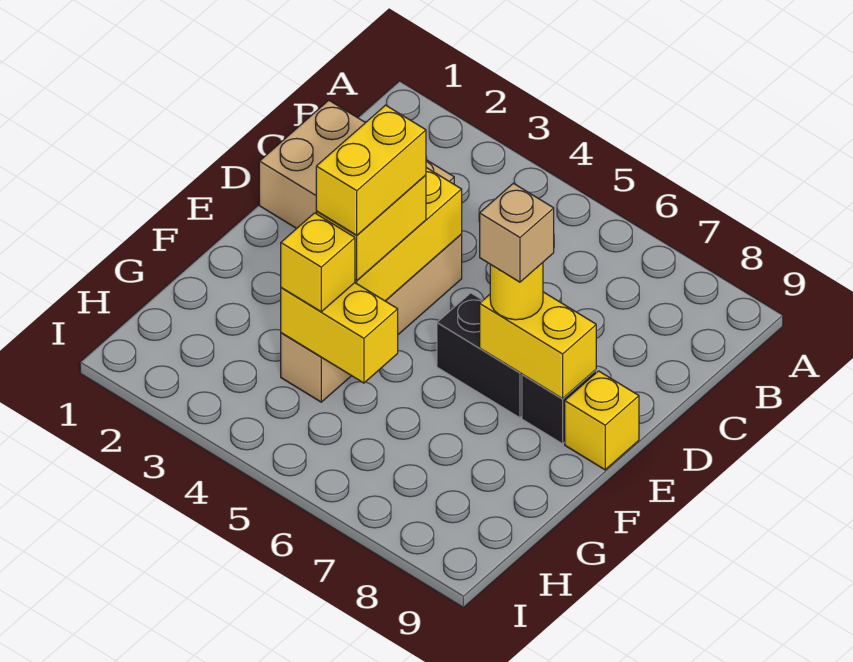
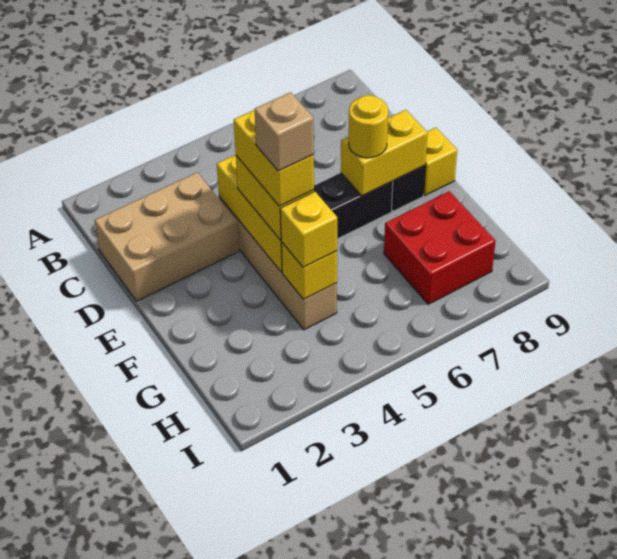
tan 1x1 brick [480,183,554,282] -> tan 1x1 brick moved to [255,92,314,171]
yellow 1x2 brick [281,283,398,383] -> yellow 1x1 brick [281,242,337,299]
none -> red 2x2 brick [384,191,496,304]

